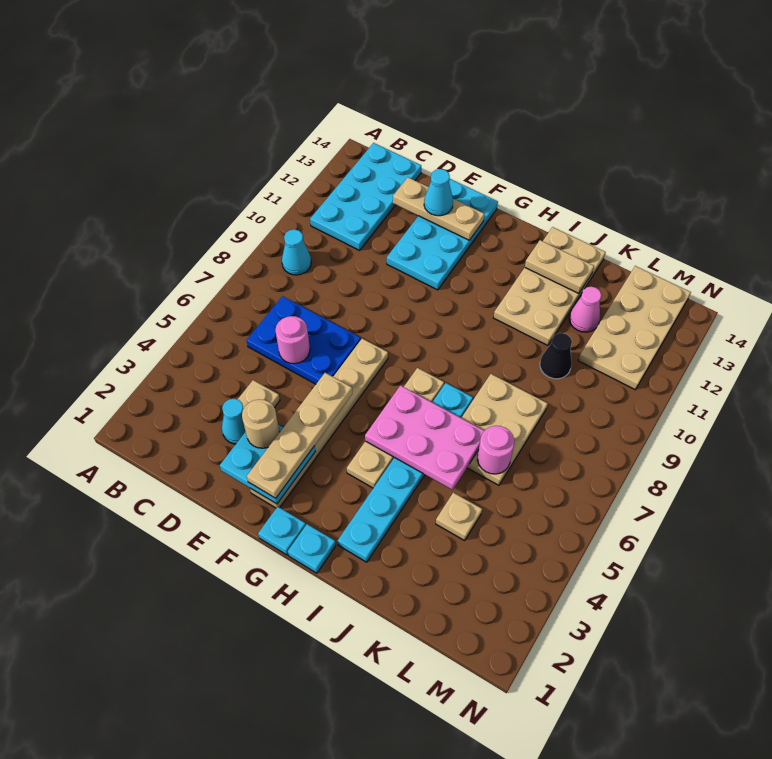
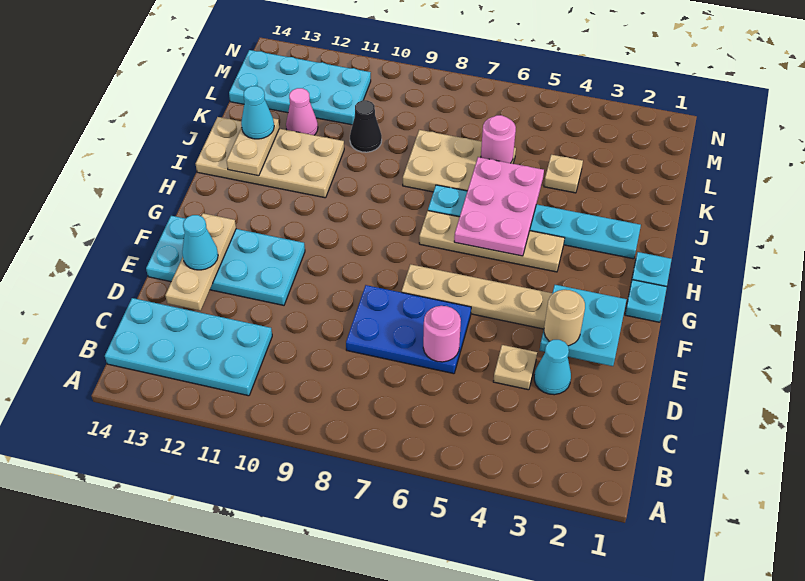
cyan 1x1 cone [282,229,311,275] -> cyan 1x1 cone moved to [241,86,274,139]
blue 2x3 plate [247,296,361,384] -> blue 2x3 plate turned to [346,285,471,374]
tan 1x4 plate [247,373,352,498] -> none
tan 2x4 plate [578,266,691,390] -> cyan 2x4 plate [229,50,371,125]

